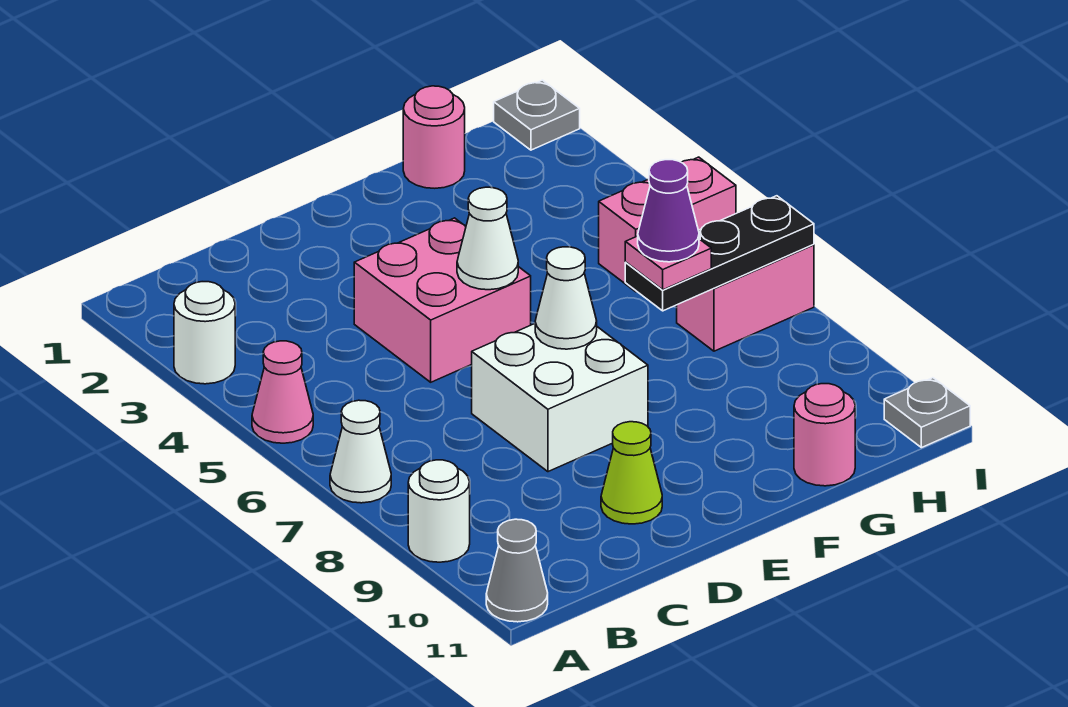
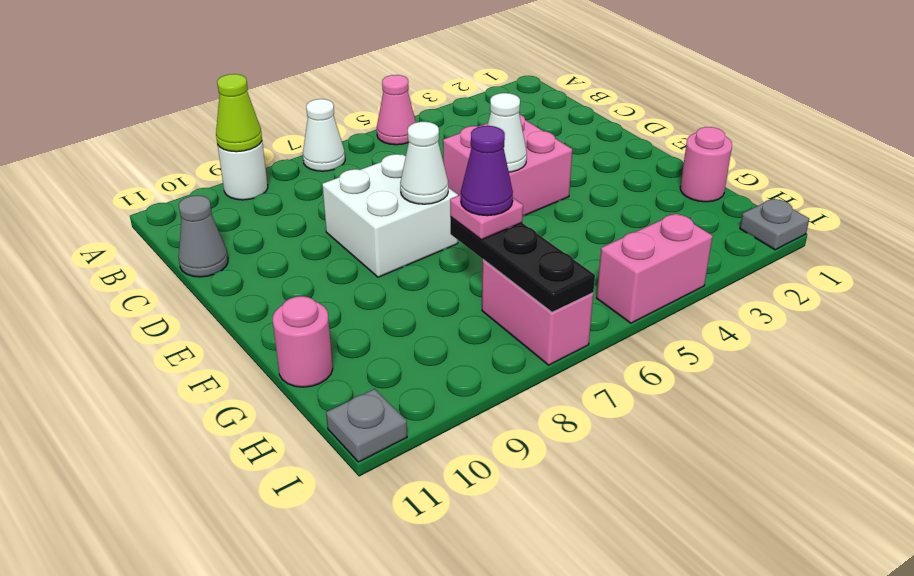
white 1x1 round brick [174,282,235,384] -> none
grey 1x1 cone [486,519,548,622] -> grey 1x1 cone moved to [179,195,228,277]
lime 1x1 cone [601,422,662,524] -> lime 1x1 cone moved to [216,74,262,152]
pink 1x2 brick [599,157,736,292] -> pink 1x2 brick turned to [597,213,713,323]

